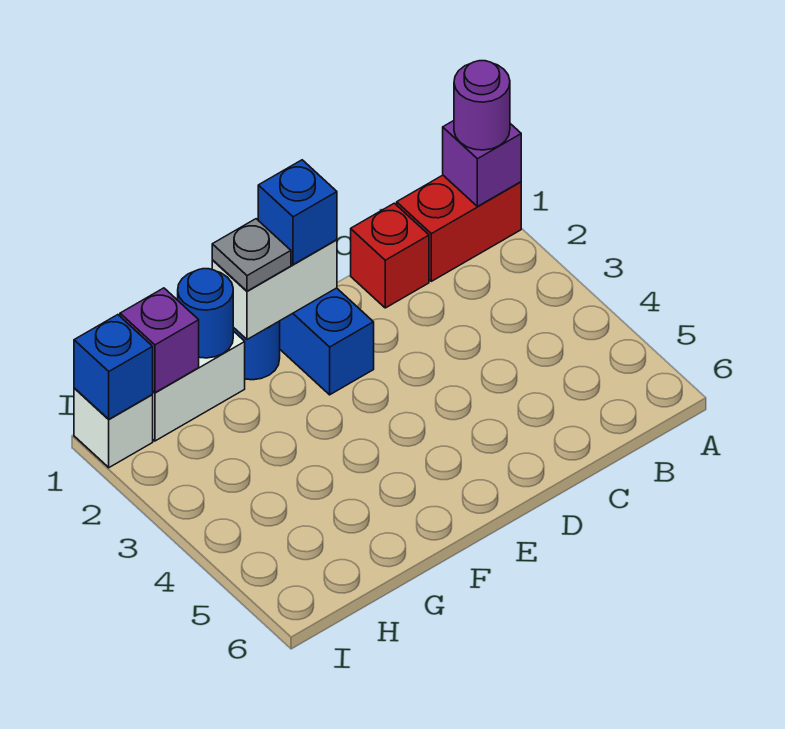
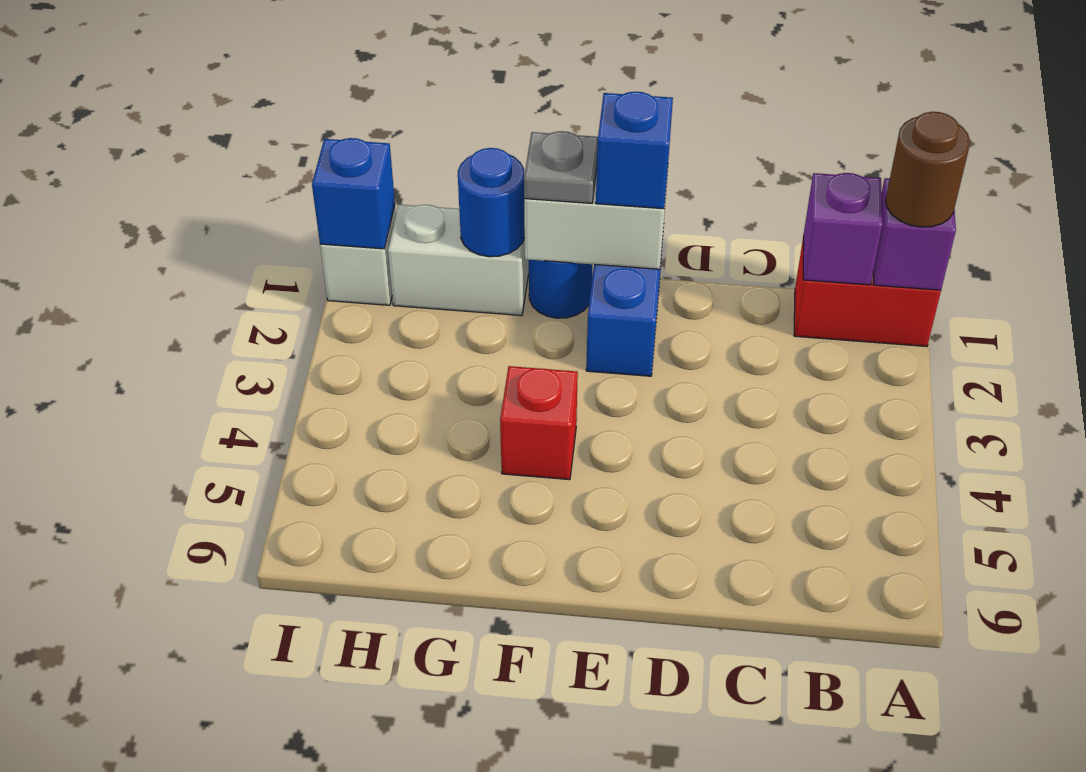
purple 1x1 round brick [454,61,510,150] -> brown 1x1 round brick [885,112,970,227]
red 1x1 brick [351,203,429,308] -> red 1x1 brick moved to [500,366,578,480]
purple 1x1 brick [120,288,199,393] -> purple 1x1 brick moved to [803,173,882,285]

